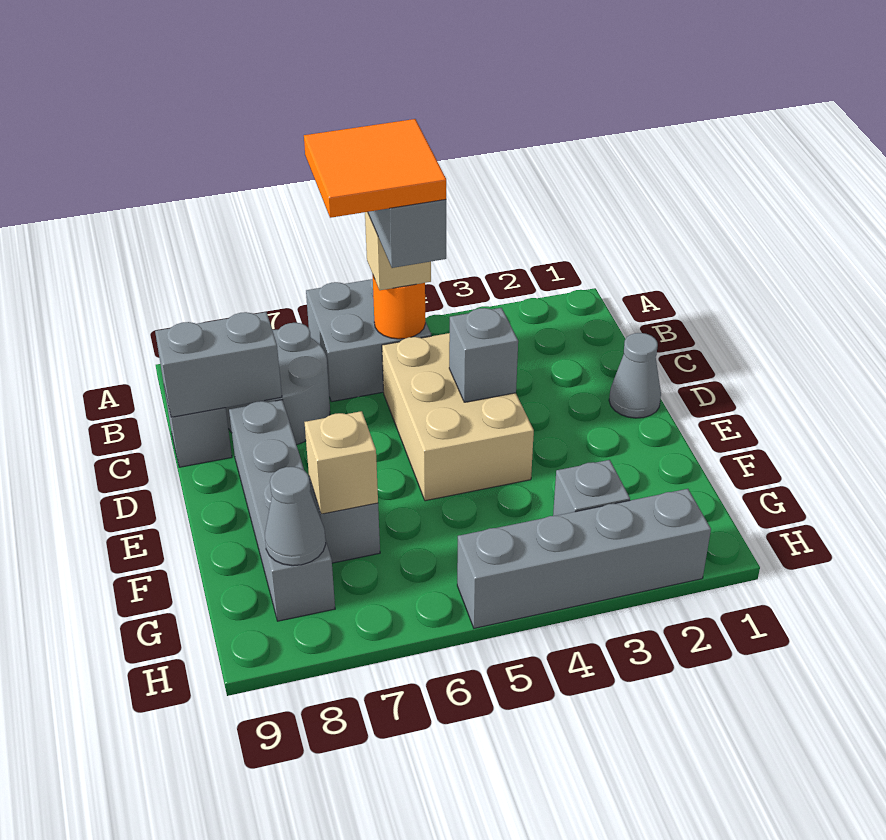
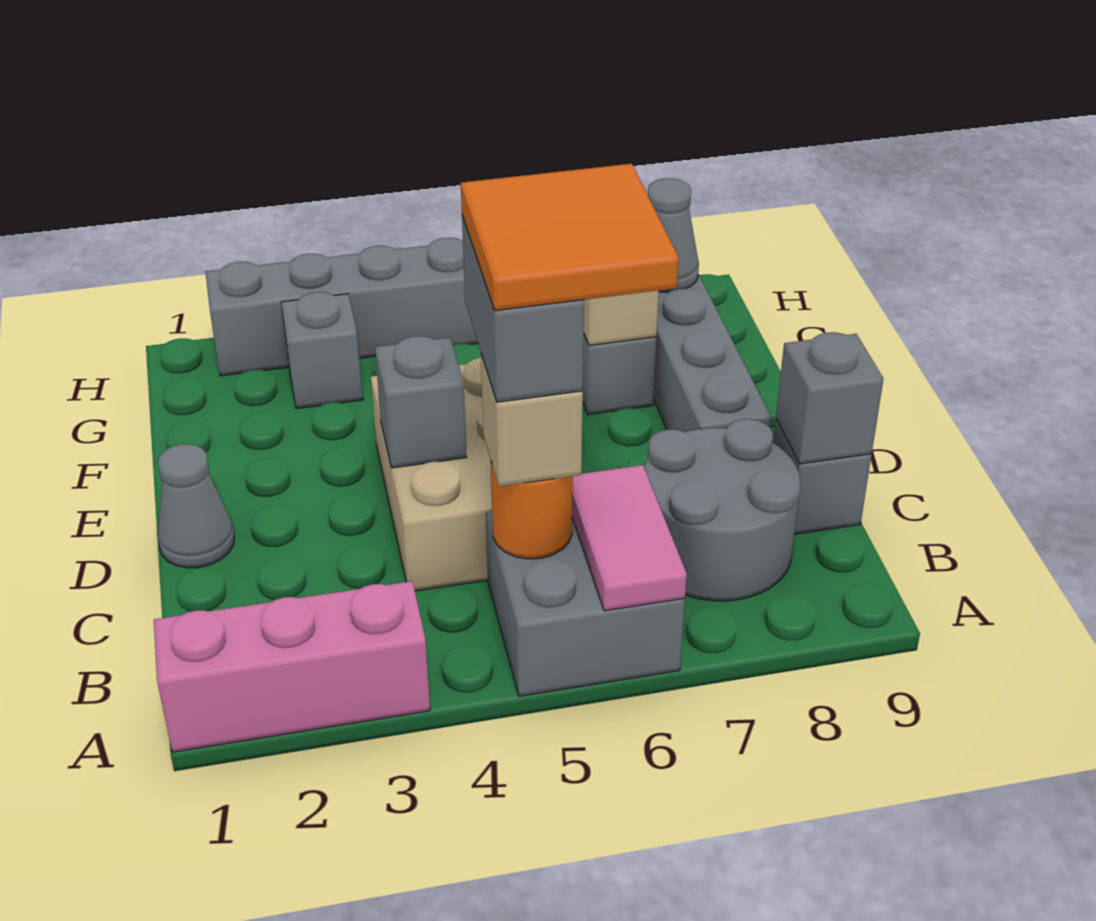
none -> pink 1x3 brick [154,581,430,752]
none -> pink 1x2 tile [572,465,687,611]
grey 1x2 brick [155,312,282,417] -> grey 1x1 brick [776,332,883,464]

